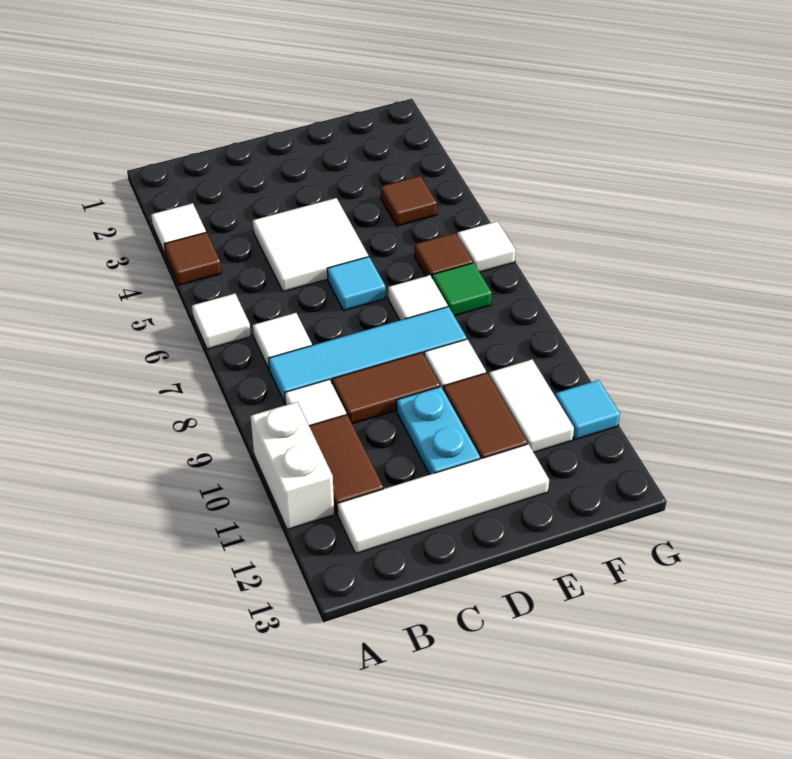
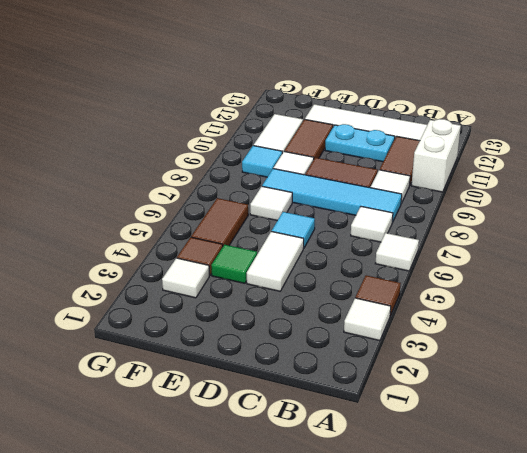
white 2x2 tile [253,198,368,292] -> white 1x2 tile [247,231,304,291]
cyan 1x2 plate [397,387,480,475] -> cyan 1x2 plate turned to [325,124,395,162]
brown 1x1 tile [414,233,473,277] -> brown 1x2 tile [191,198,248,246]
green 1x1 tile [432,263,492,316] -> green 1x1 tile moved to [211,245,257,283]
white 1x1 tile [457,221,516,272] -> white 1x1 tile moved to [162,258,209,298]
cyan 1x1 tile [555,380,620,440] -> cyan 1x1 tile moved to [242,146,282,177]

